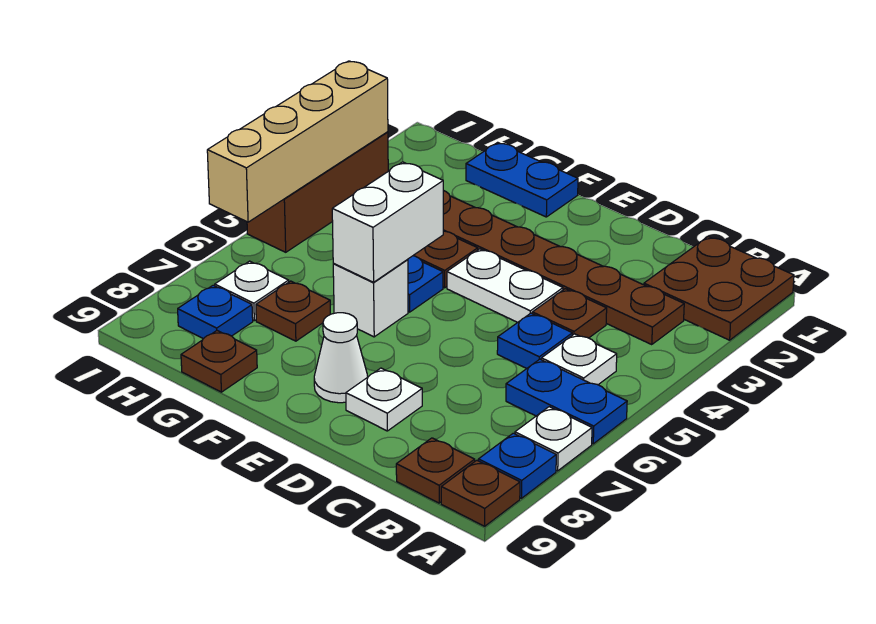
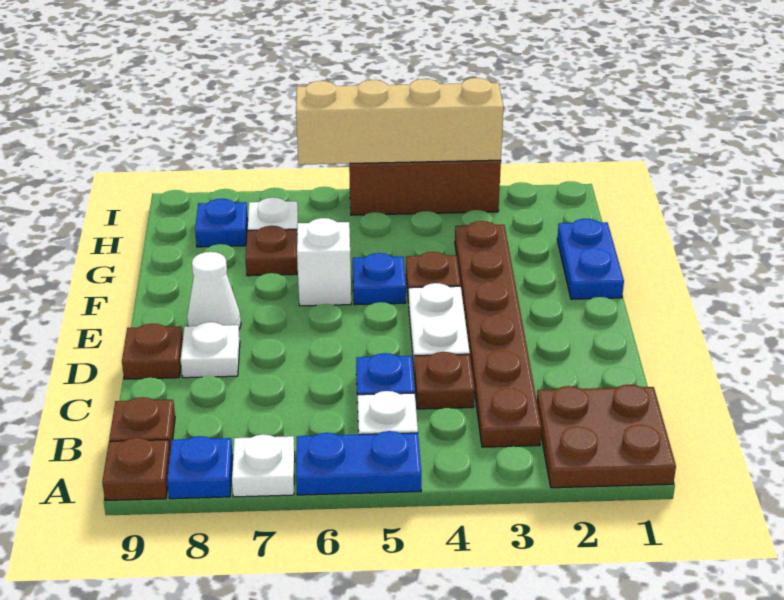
blue 1x2 plate [506,359,627,444] -> blue 1x2 plate turned to [296,431,421,495]
white 1x2 brick [332,162,443,282] -> none
brown 1x1 plate [181,331,257,392] -> brown 1x1 plate moved to [122,324,183,379]

